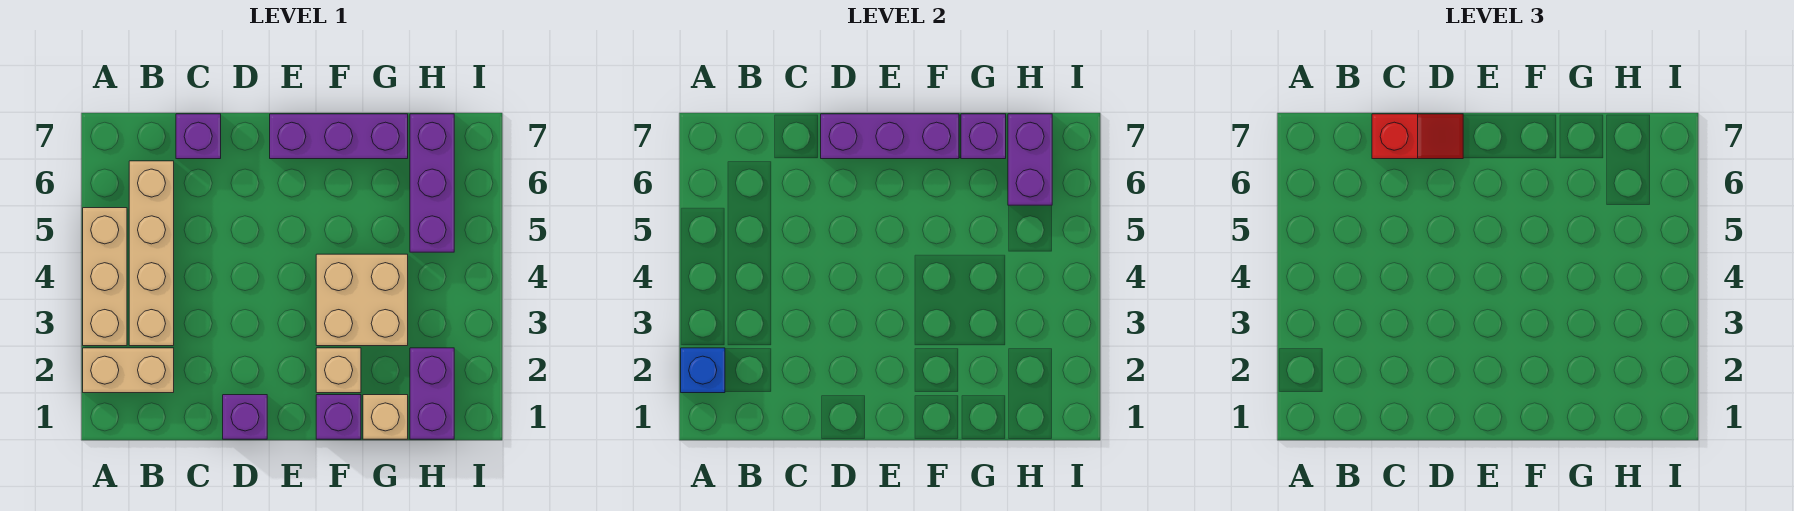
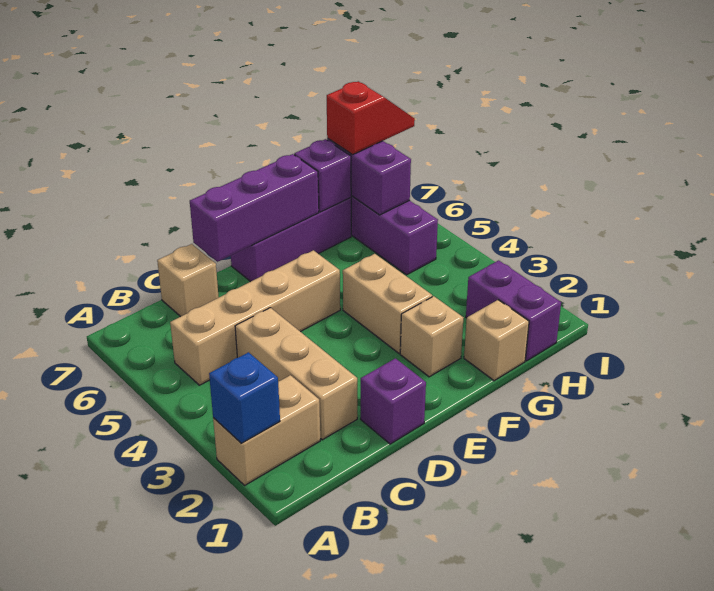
tan 1x3 brick [83,208,127,346] -> tan 1x3 brick moved to [235,308,357,440]
tan 1x4 brick [129,161,174,346] -> tan 1x4 brick turned to [170,250,340,385]
purple 1x1 brick [176,114,221,159] -> tan 1x1 brick [157,244,219,317]
red 1x2 slope [1372,114,1463,159] -> red 1x2 slope moved to [327,81,415,155]
purple 1x1 brick [316,395,361,439] -> none
tan 2x2 brick [316,254,408,346] -> tan 1x2 brick [343,254,432,353]

